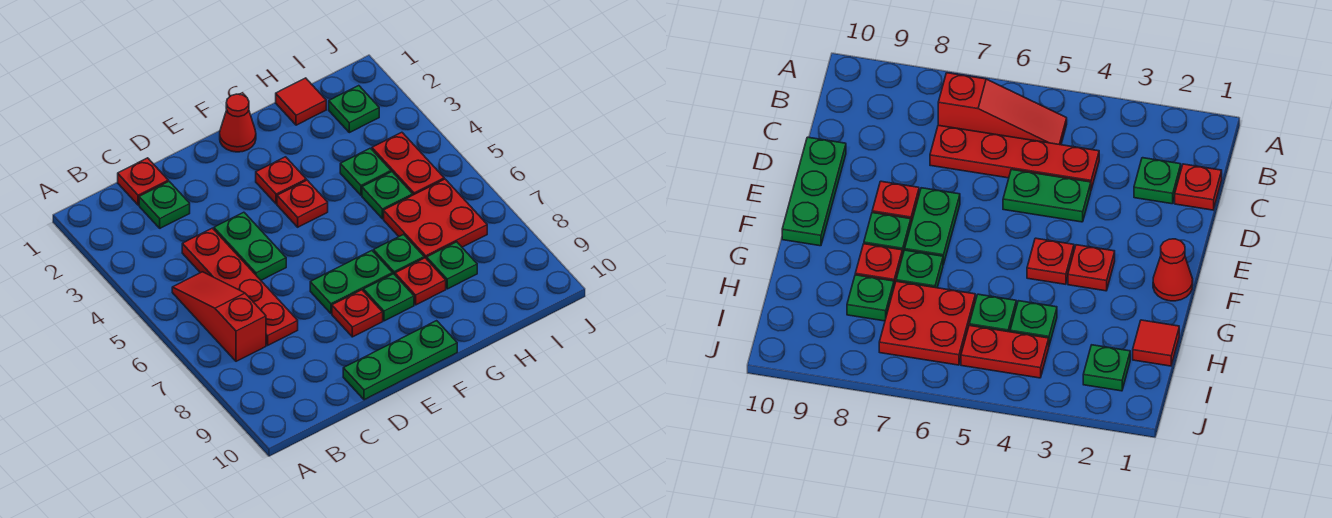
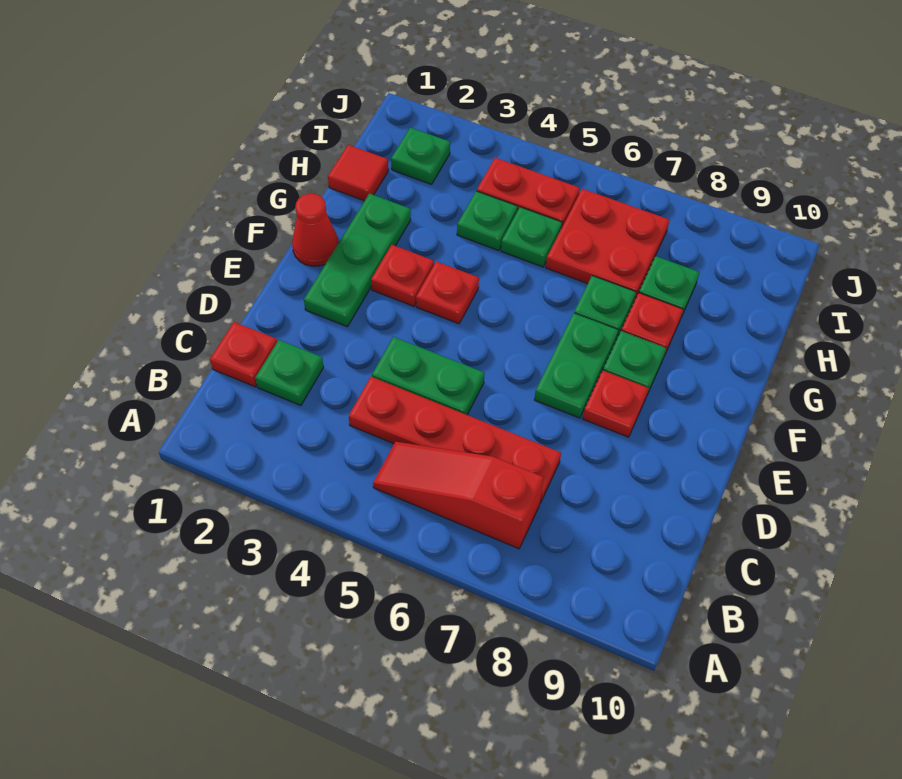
green 1x3 plate [343,321,457,400] -> green 1x3 plate moved to [304,194,411,327]

